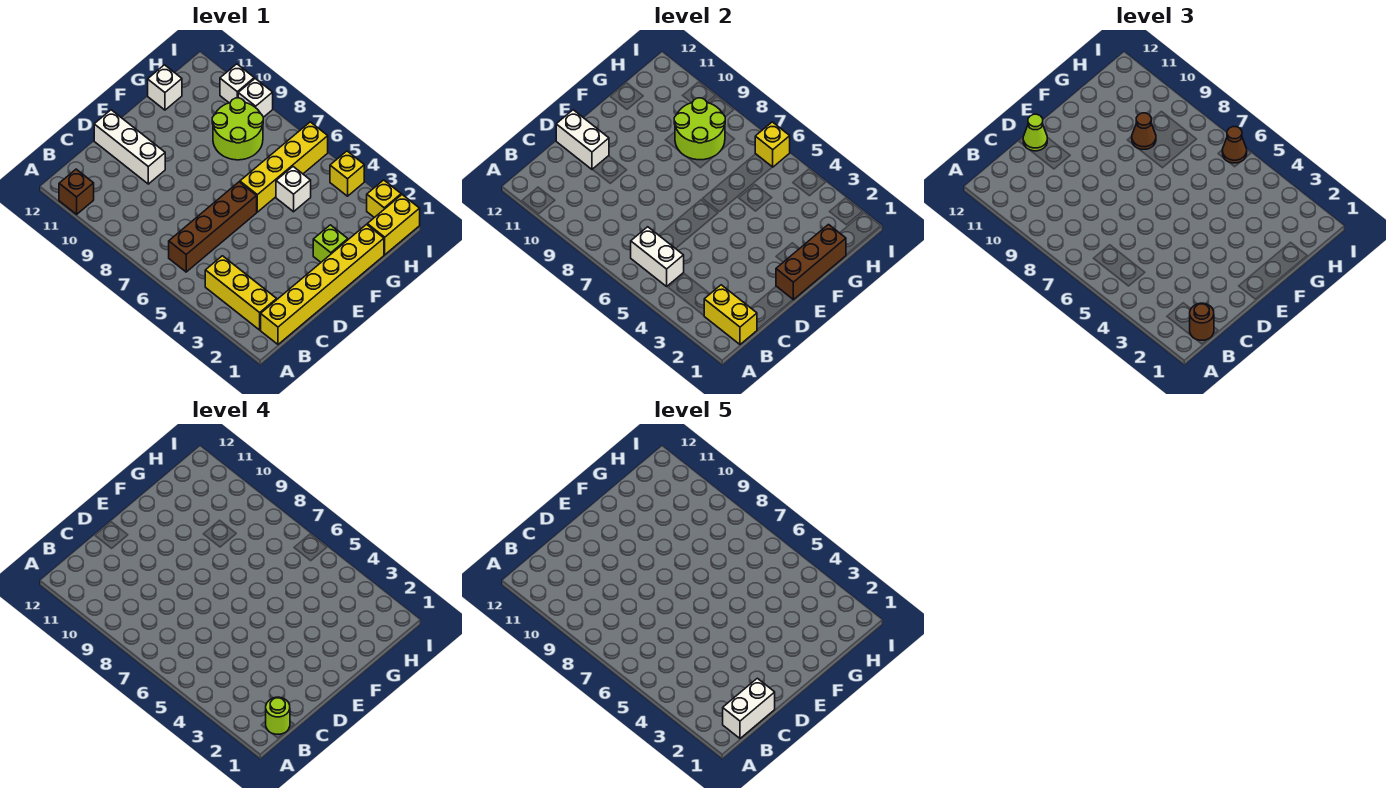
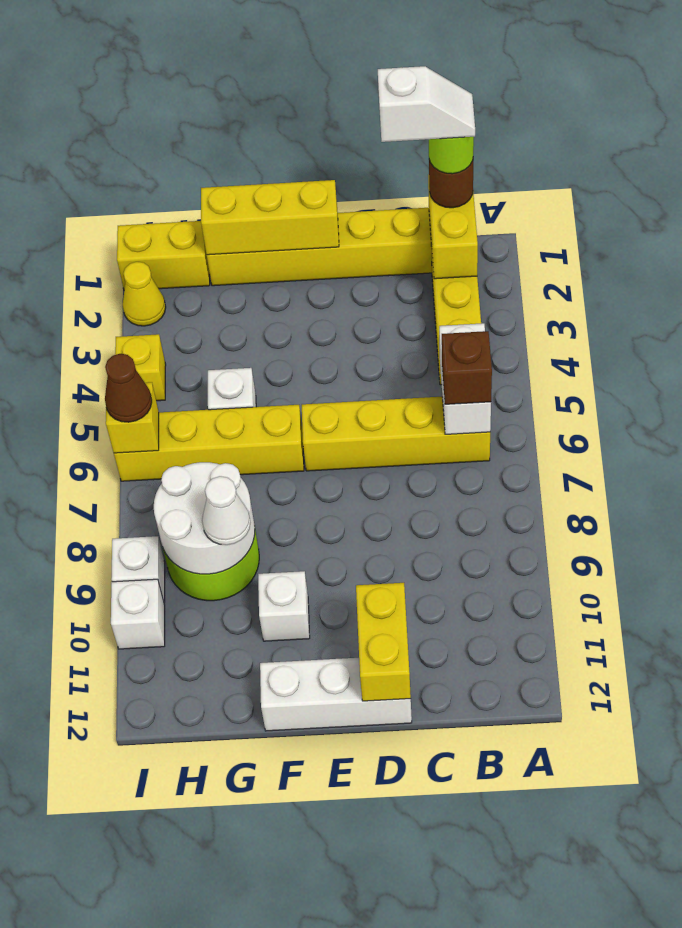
brown 1x1 brick [59,169,94,214] -> brown 1x1 brick moved to [442,331,492,404]
white 1x2 brick [723,678,775,738] -> white 1x2 slope [378,66,475,142]
brown 1x4 brick [169,182,257,272] -> yellow 1x4 brick [302,397,490,471]
white 1x3 brick [94,110,165,184] -> white 1x3 brick turned to [260,658,412,731]
white 1x2 brick [556,110,609,169] -> yellow 1x2 brick [356,583,411,701]
lime 1x1 cone [1023,114,1047,151] -> none
brown 1x3 brick [776,225,846,300] -> yellow 1x3 brick [201,180,339,255]
lime 1x1 brick [313,225,348,262] -> none
lime 2x2 round brick [674,98,725,160] -> white 2x2 round brick [154,462,255,574]
brown 1x1 cone [1132,113,1156,150] -> white 1x1 cone [202,476,250,545]
white 1x1 brick [148,65,182,110] -> white 1x1 brick moved to [258,571,310,641]
yellow 1x1 brick [367,180,401,218] -> yellow 1x1 cone [123,262,166,326]

